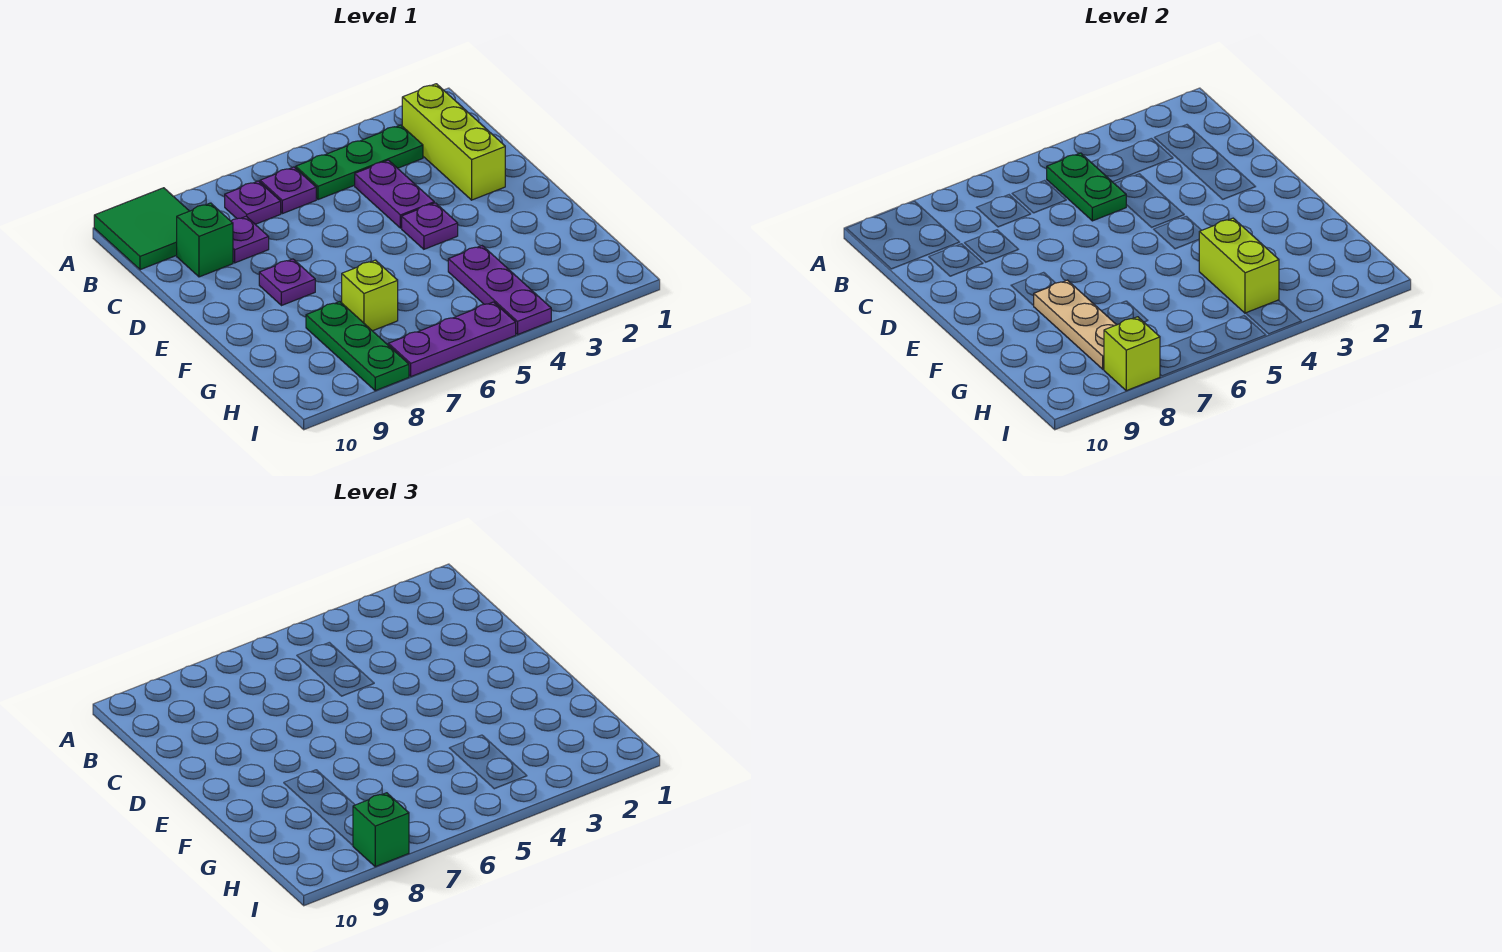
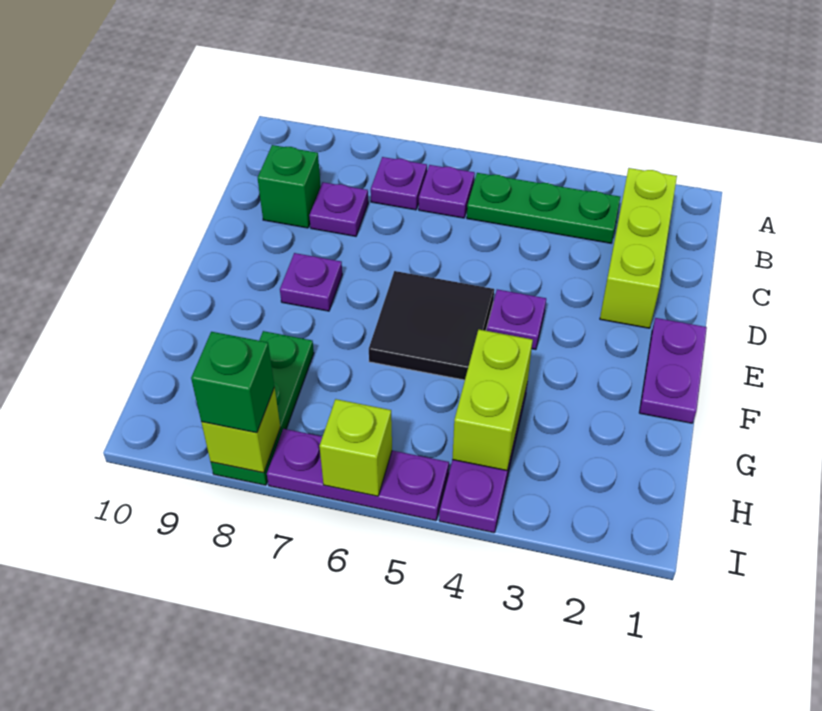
green 2x2 tile [94,188,189,270] -> none
green 1x2 plate [1047,153,1126,221] -> none
purple 1x2 plate [355,160,434,228] -> purple 1x2 plate moved to [639,318,707,423]
none -> black 2x2 tile [369,271,494,380]
tan 1x3 plate [1033,280,1116,369] -> none
lime 1x1 brick [342,260,398,331] -> lime 1x1 brick moved to [319,399,392,496]

